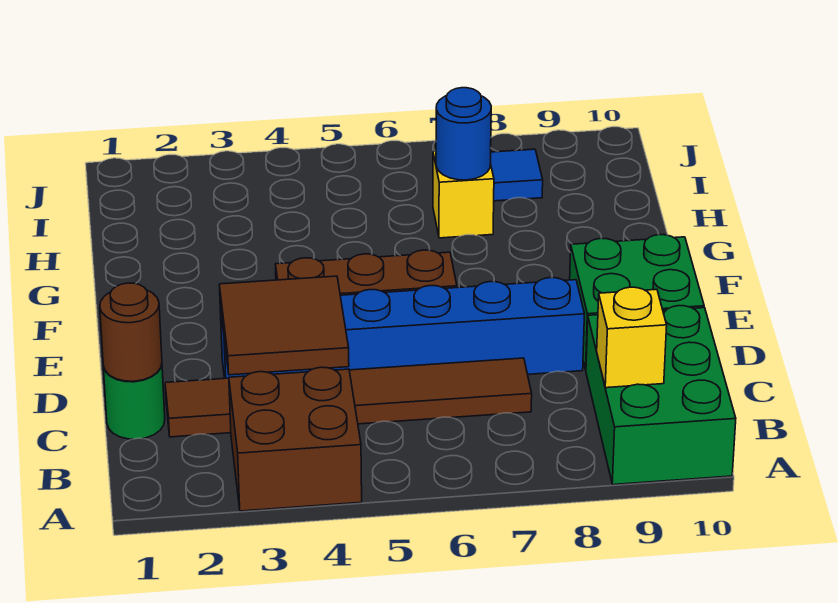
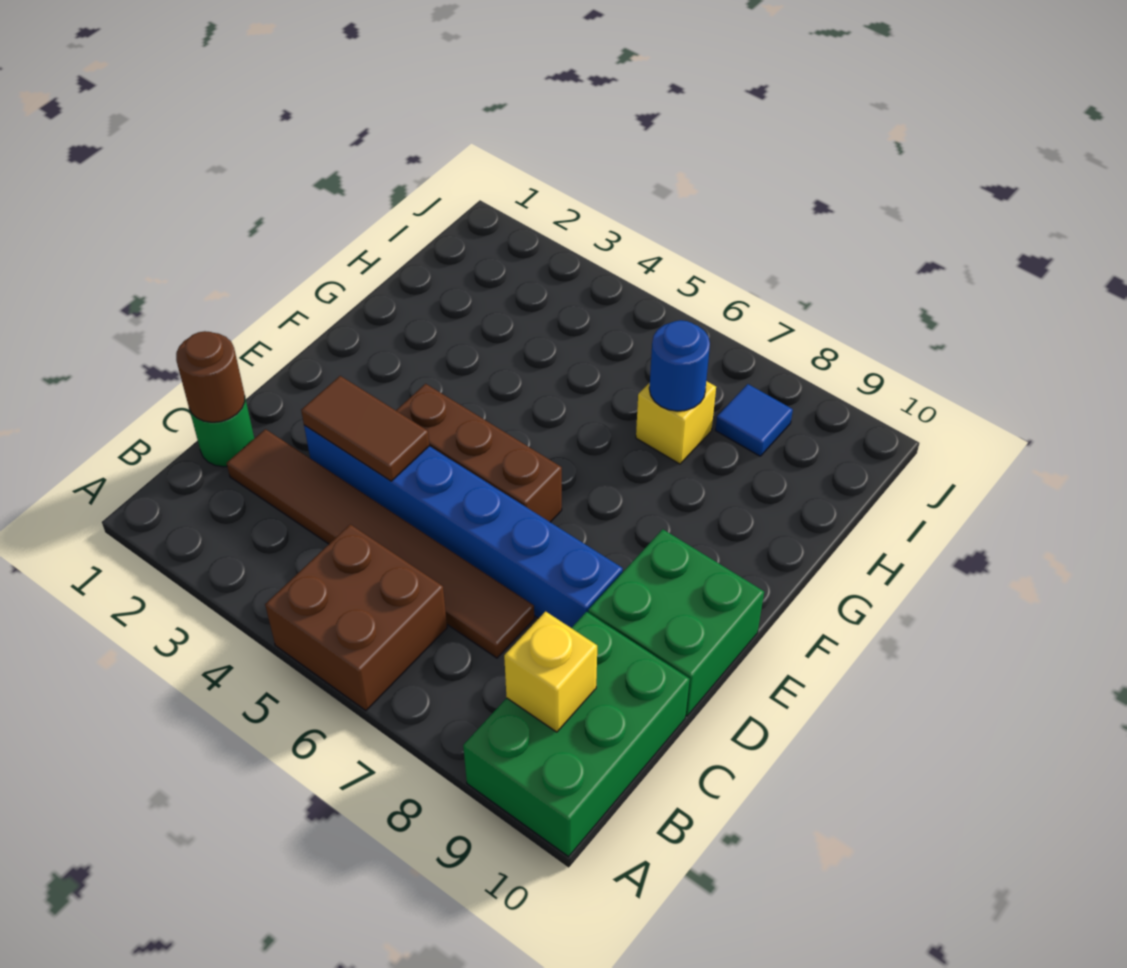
brown 2x2 brick [229,367,362,511] -> brown 2x2 brick moved to [265,524,447,711]
brown 2x2 tile [219,276,349,375] -> brown 1x2 tile [301,376,429,481]

